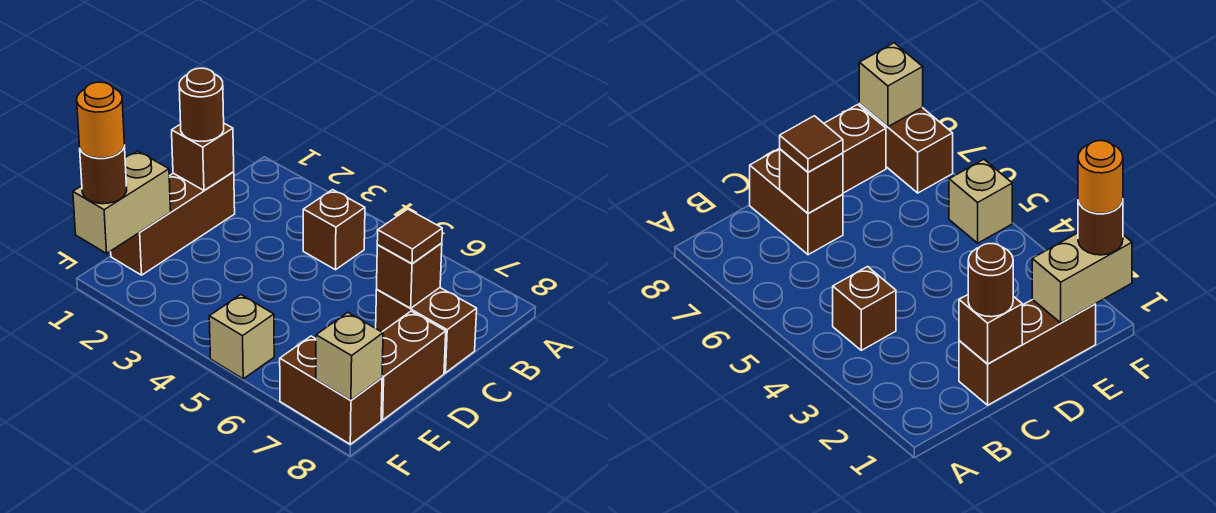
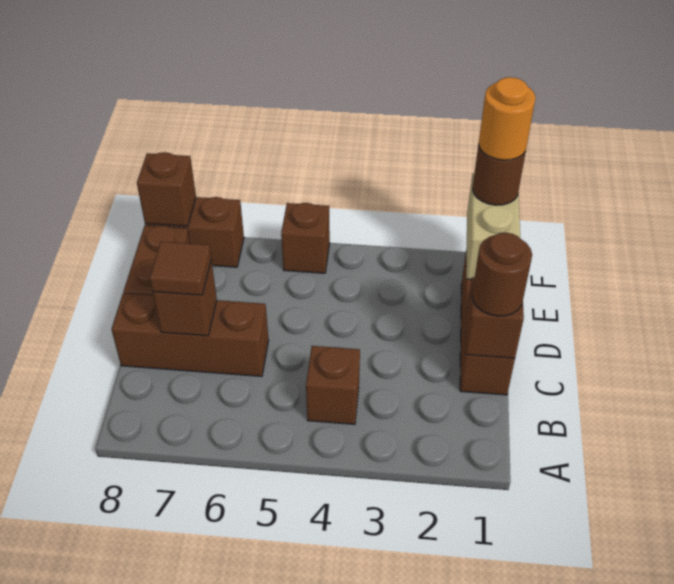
brown 1x2 brick [376,288,477,373] -> brown 1x3 brick [111,294,269,376]
tan 1x1 brick [209,295,274,379] -> brown 1x1 brick [281,203,330,273]
tan 1x1 brick [316,312,383,400] -> brown 1x1 brick [137,152,196,226]

